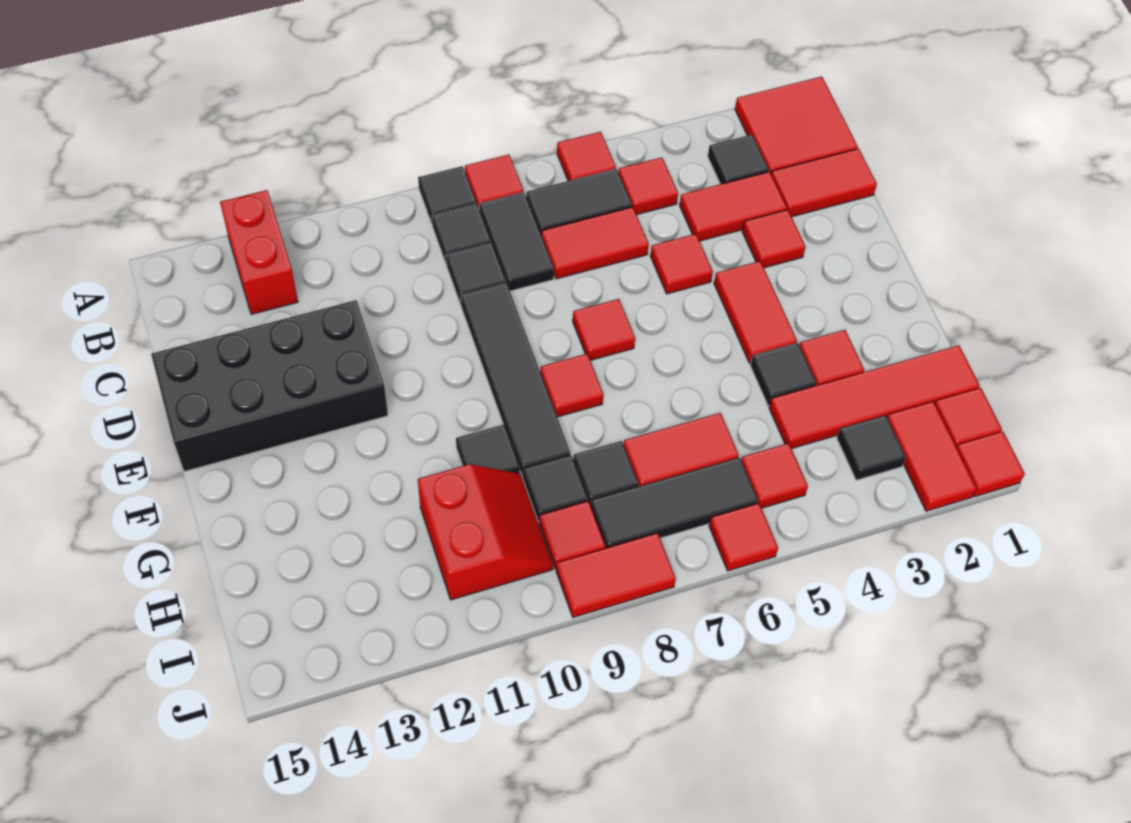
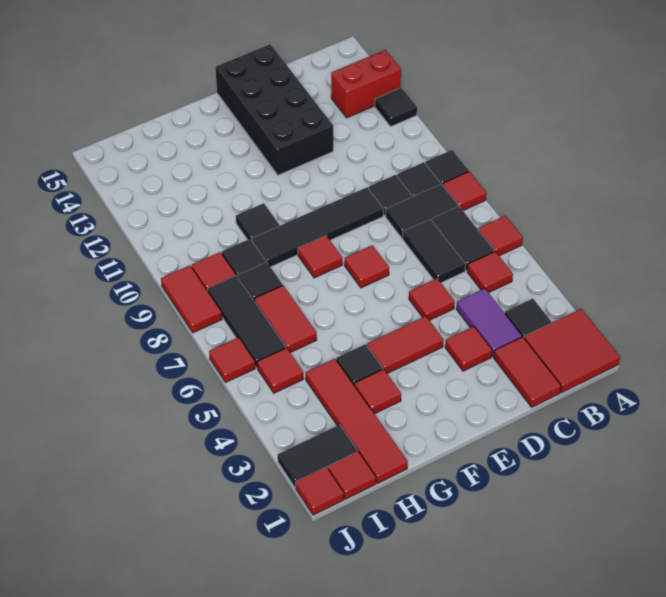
red 1x2 tile [680,172,787,241] -> purple 1x2 tile [456,288,522,357]
red 1x2 tile [541,207,649,279] -> black 1x2 tile [403,219,466,283]
red 2x2 slope [418,464,553,600] -> none
red 1x2 tile [887,402,977,511] -> black 1x2 tile [278,425,357,488]
black 1x1 tile [837,415,906,480] -> black 1x1 tile moved to [375,88,417,126]

